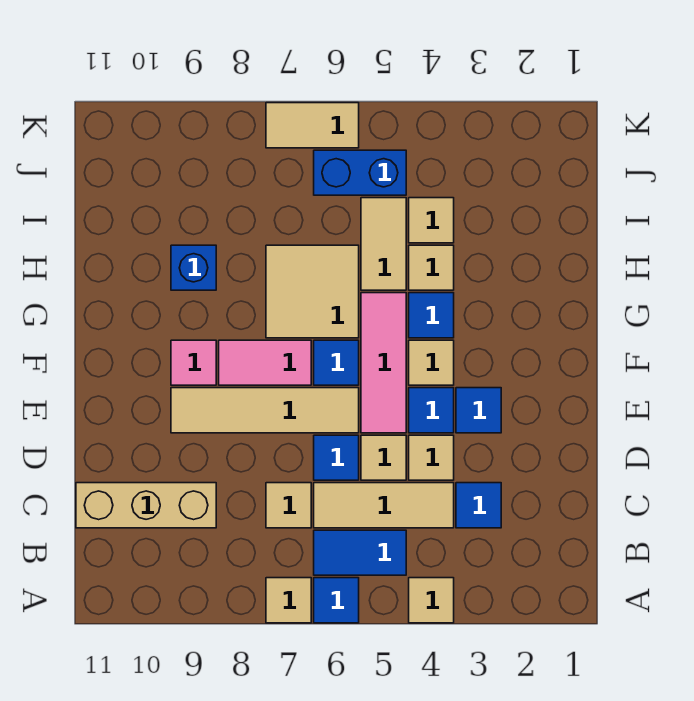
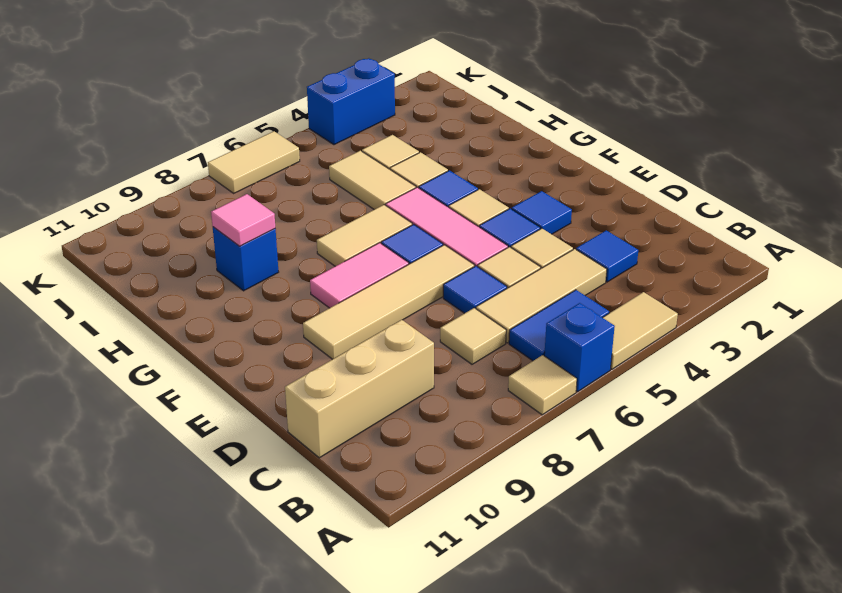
tan 1x1 tile [409,578,454,623] -> tan 1x2 tile [603,292,678,369]
blue 1x1 tile [314,578,359,623] -> blue 1x1 brick [544,303,615,392]
pink 1x1 tile [171,340,216,385] -> pink 1x1 tile moved to [211,194,275,246]
tan 2x2 tile [266,245,359,338] -> tan 1x2 tile [317,205,412,266]
blue 1x2 brick [314,150,406,195] -> blue 1x2 brick moved to [307,58,395,145]

